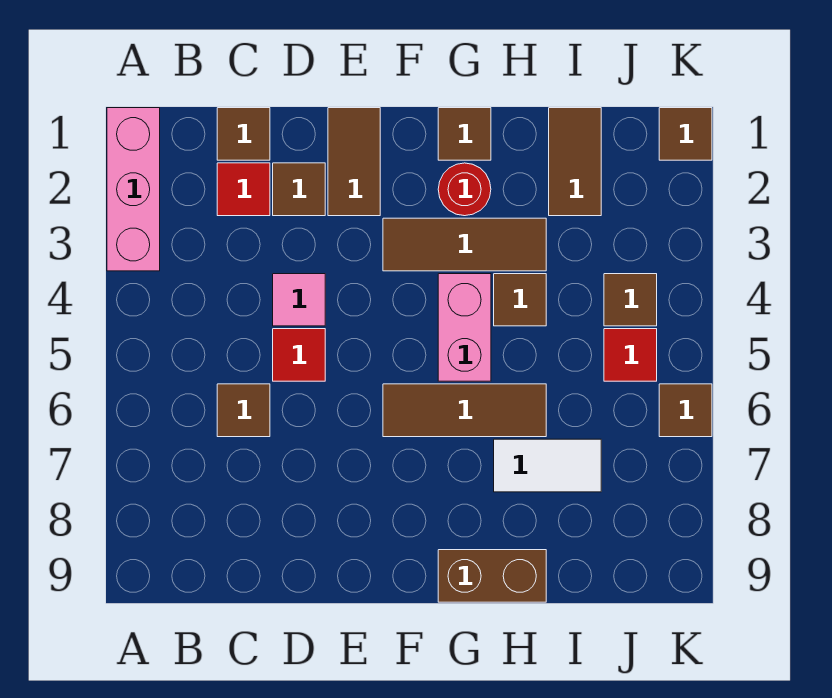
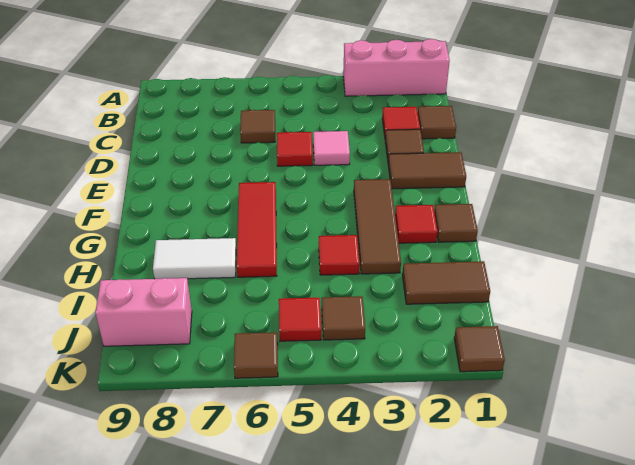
brown 1x3 tile [383,384,546,437] -> red 1x3 tile [237,182,277,277]
red 1x1 round brick [438,163,491,216] -> red 1x1 tile [395,205,438,243]
pink 1x2 brick [438,274,491,381] -> pink 1x2 brick moved to [96,278,192,346]
brown 1x2 brick [438,550,546,602] -> none
brown 1x1 tile [494,274,546,326] -> red 1x1 tile [319,235,360,275]
white 1x2 tile [494,439,601,492] -> white 1x2 tile turned to [153,238,236,279]

